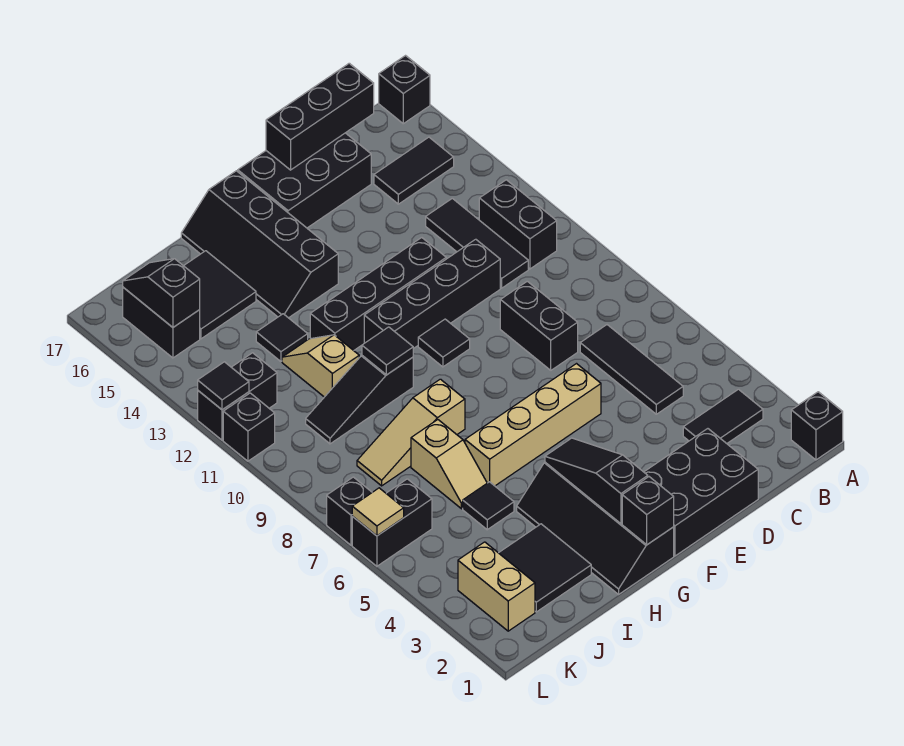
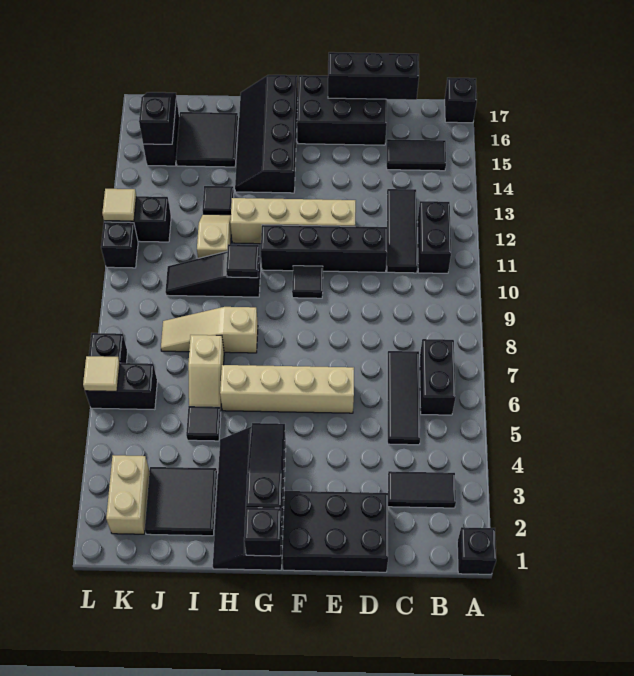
black 1x2 brick [500,281,578,370] -> black 1x2 brick moved to [420,339,456,415]
black 1x4 brick [310,238,446,351] -> tan 1x4 brick [230,198,356,244]
black 1x1 tile [198,362,249,410] -> tan 1x1 tile [102,189,136,221]

